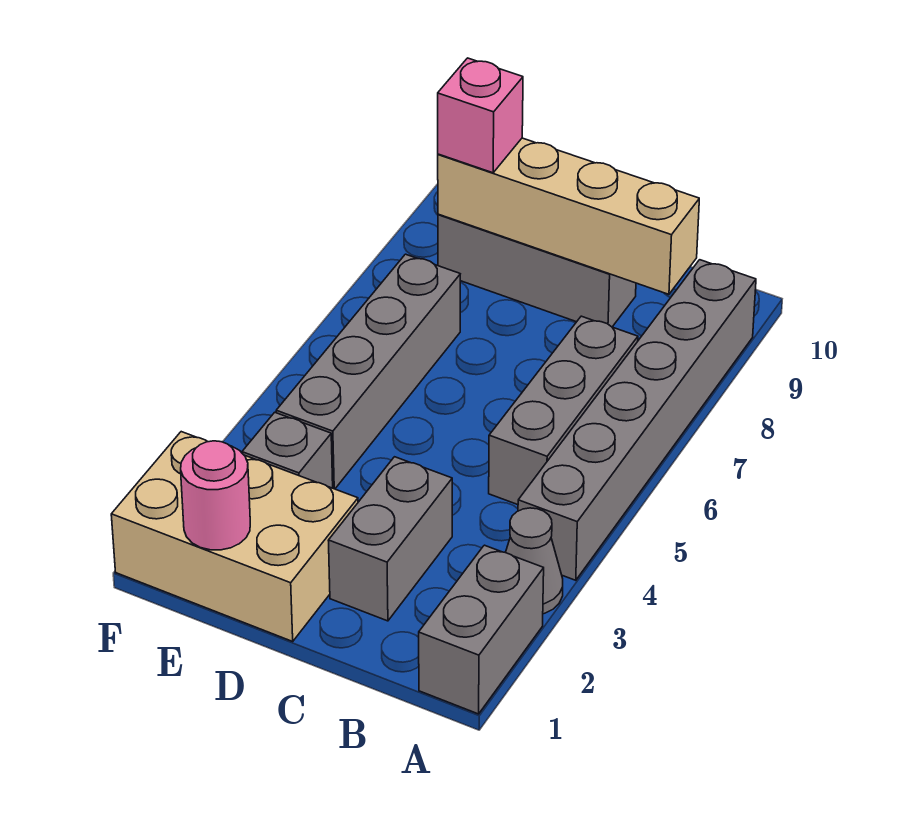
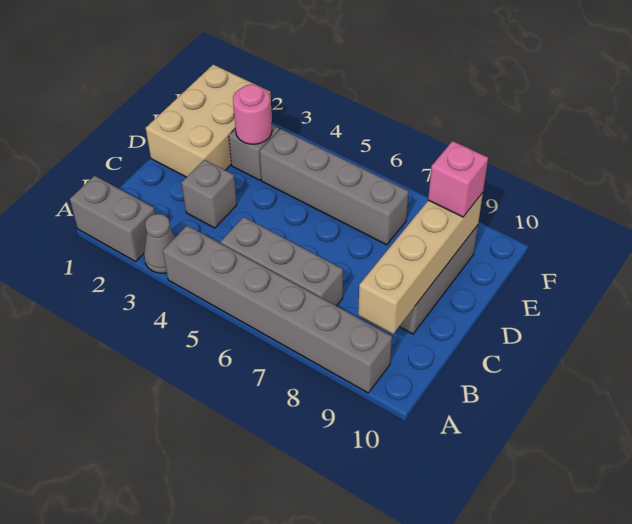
grey 1x2 brick [328,457,452,621] -> grey 1x1 brick [182,160,237,228]
pink 1x1 round brick [181,441,250,550] -> pink 1x1 round brick moved to [233,84,272,144]

